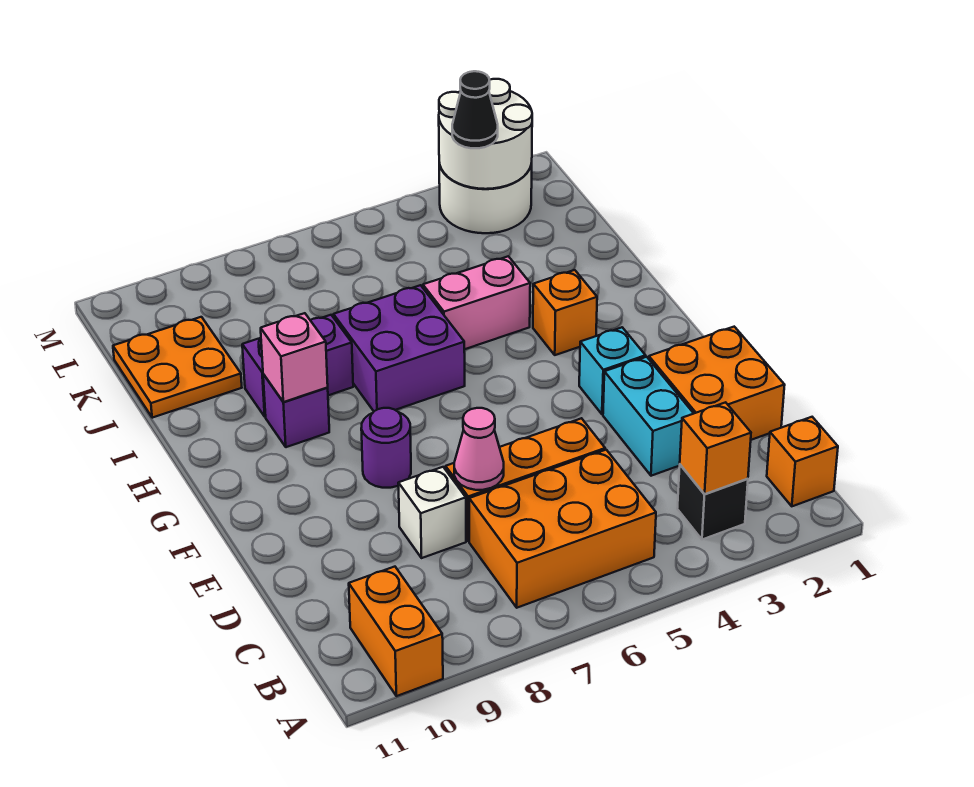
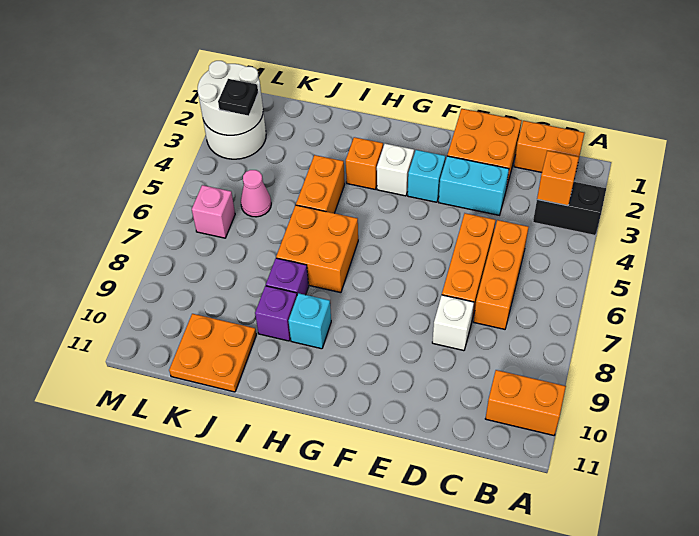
orange 1x1 brick [767,417,838,506] -> orange 1x2 brick [514,121,584,179]
black 1x1 brick [677,465,748,540] -> black 1x2 brick [533,182,606,235]
orange 2x3 brick [469,450,656,608] -> orange 1x3 brick [474,220,528,329]
pink 1x1 cone [454,408,504,490] -> pink 1x1 cone moved to [241,170,271,217]
purple 1x1 round brick [361,408,411,488] -> none
none -> white 1x1 brick [377,144,414,196]
purple 2x2 brick [333,285,465,411] -> orange 2x2 brick [276,205,358,293]
purple 1x1 brick [263,374,329,447] -> cyan 1x1 brick [289,293,331,349]
pink 1x1 brick [261,313,328,402] -> pink 1x1 brick moved to [192,185,235,238]
pink 1x2 brick [423,256,530,349] -> orange 1x2 brick [296,155,345,213]
black 1x1 cone [452,71,498,148] -> black 1x1 plate [218,79,258,116]

